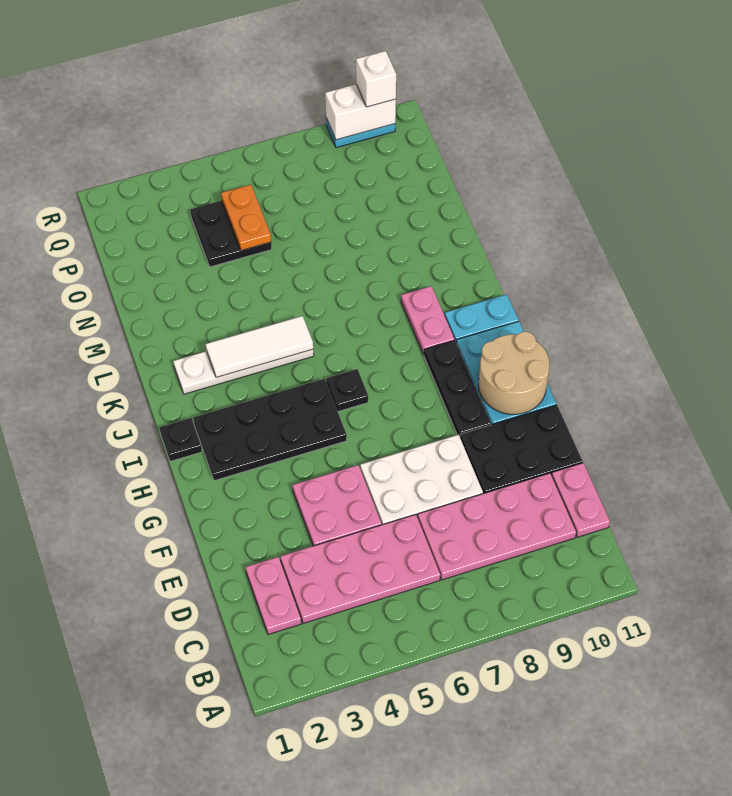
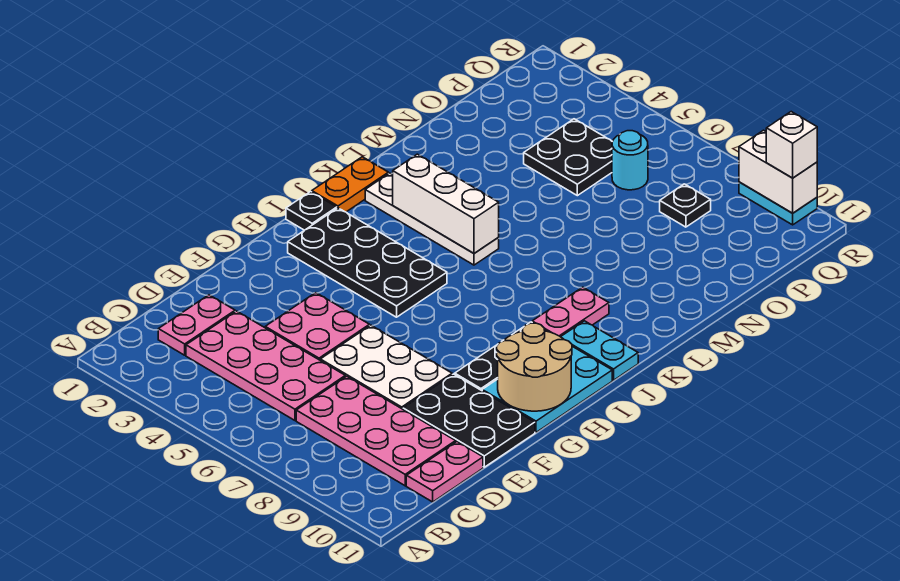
black 1x1 plate [326,369,368,411] -> black 1x1 plate moved to [660,184,711,227]
white 1x3 tile [206,316,313,377] -> white 1x3 brick [393,154,499,253]
orange 1x2 plate [221,185,271,250] -> orange 1x2 plate moved to [312,157,388,212]
none -> cyan 1x1 round brick [612,131,648,190]

